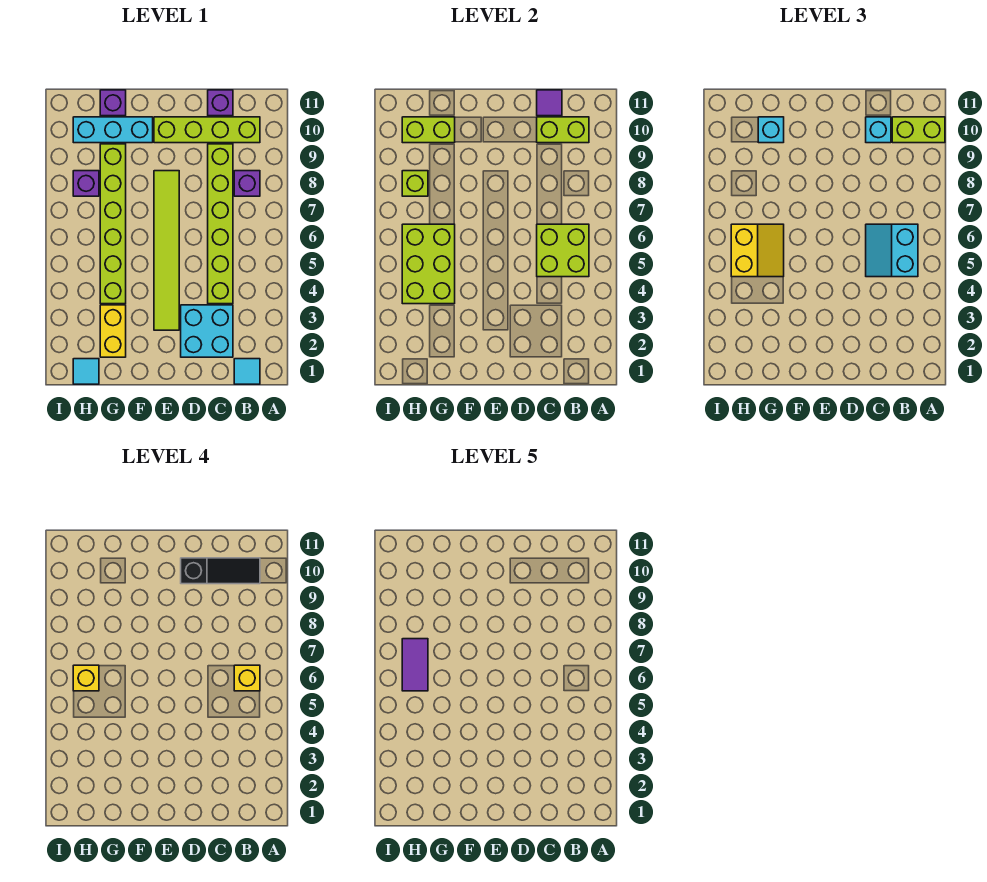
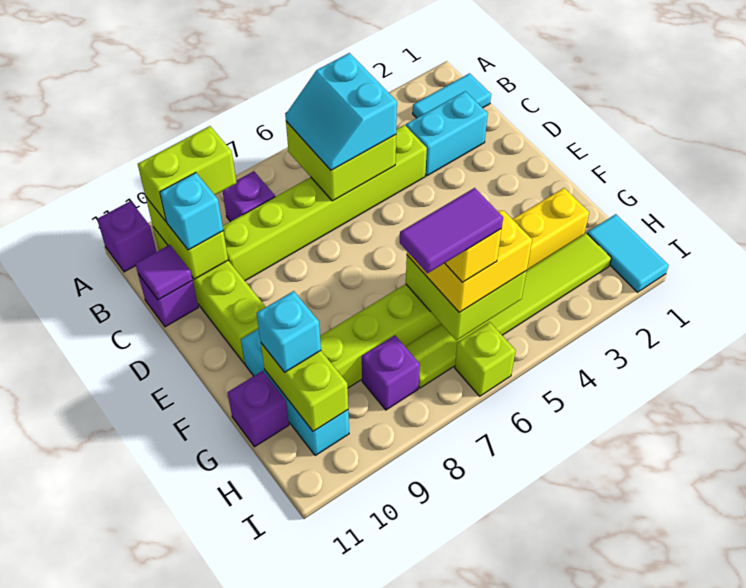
lime 1x2 brick [892,117,945,143] -> lime 1x2 brick turned to [138,126,236,221]
none -> purple 1x1 brick [97,201,156,272]
cyan 1x1 tile [234,359,260,384] -> cyan 1x2 tile [413,73,491,118]
cyan 2x2 slope [866,224,918,277] -> cyan 2x2 slope turned to [285,53,397,170]
yellow 1x1 brick [234,665,260,691] -> none
black 1x3 slope [181,558,260,584] -> none
cyan 2x2 brick [181,305,233,357] -> cyan 1x2 brick [406,91,488,176]
lime 1x6 tile [154,171,179,330] -> lime 1x6 tile moved to [405,233,611,388]
lime 2x3 brick [402,224,455,304] -> lime 2x2 brick [406,255,527,340]
cyan 1x1 tile [73,359,99,384] -> cyan 1x2 tile [587,214,669,292]
lime 1x1 brick [402,171,428,196] -> lime 1x1 brick moved to [455,322,516,396]

